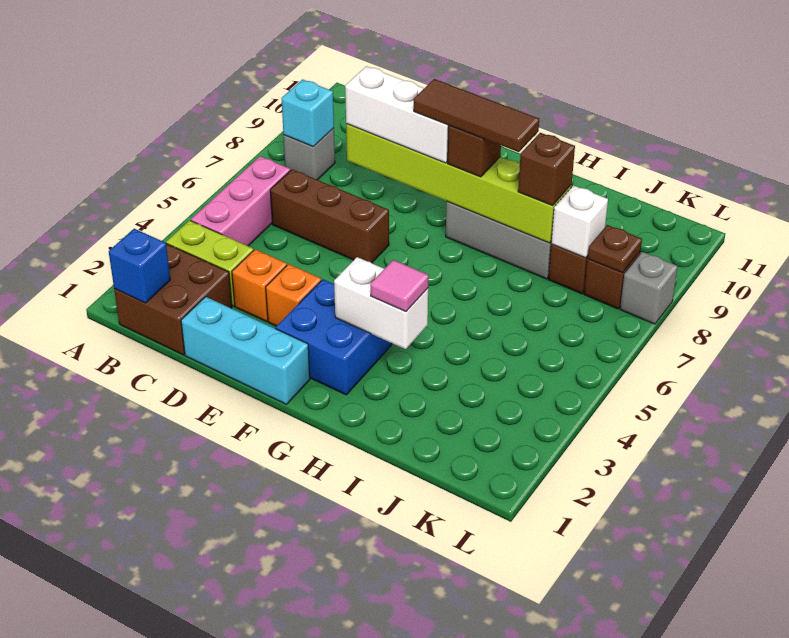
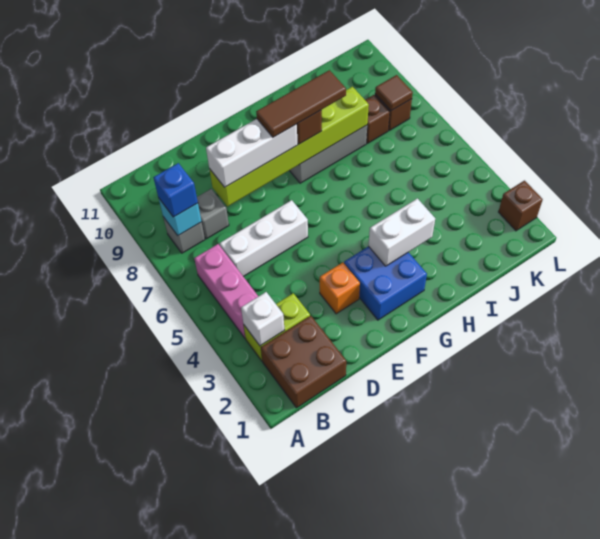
blue 1x1 brick [109,229,170,303] -> blue 1x1 brick moved to [153,163,198,217]
brown 1x3 brick [270,170,389,263] -> white 1x3 brick [220,200,308,276]
cyan 1x3 brick [181,297,310,404] -> none
orange 1x1 brick [232,249,287,321] -> none
pink 1x1 tile [370,260,429,311] -> none
brown 1x1 brick [518,133,575,205] -> brown 1x1 brick moved to [499,181,543,231]
white 1x1 brick [551,185,608,258] -> white 1x1 brick moved to [241,292,284,346]
brown 1x1 plate [588,225,642,273] -> brown 1x1 tile [375,75,413,111]
grey 1x1 brick [620,252,678,324] -> grey 1x1 brick moved to [197,189,229,239]

